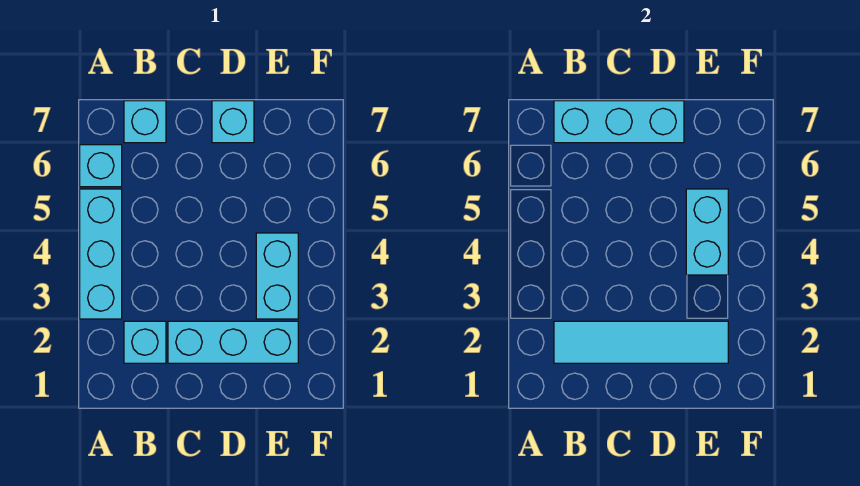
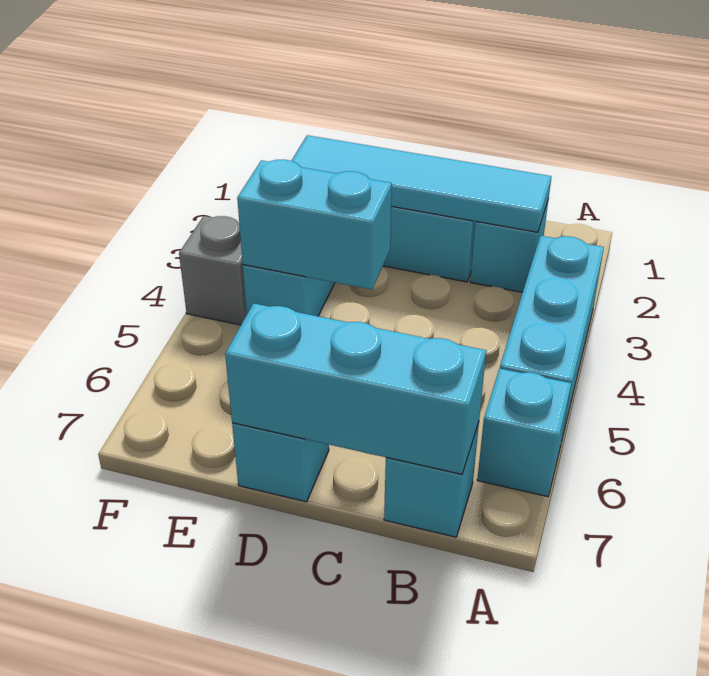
cyan 1x2 brick [686,189,728,275] -> cyan 1x2 brick turned to [237,160,392,290]
none -> grey 1x1 brick [179,216,247,325]

